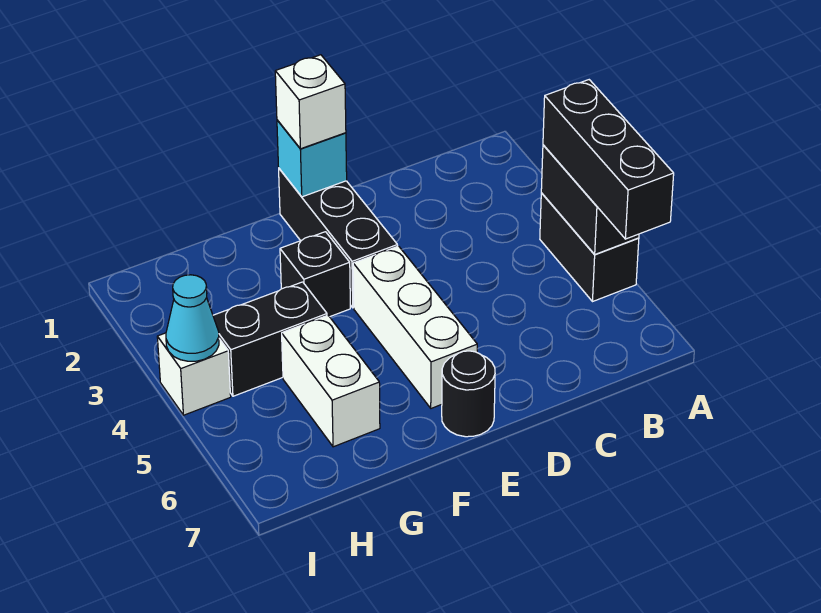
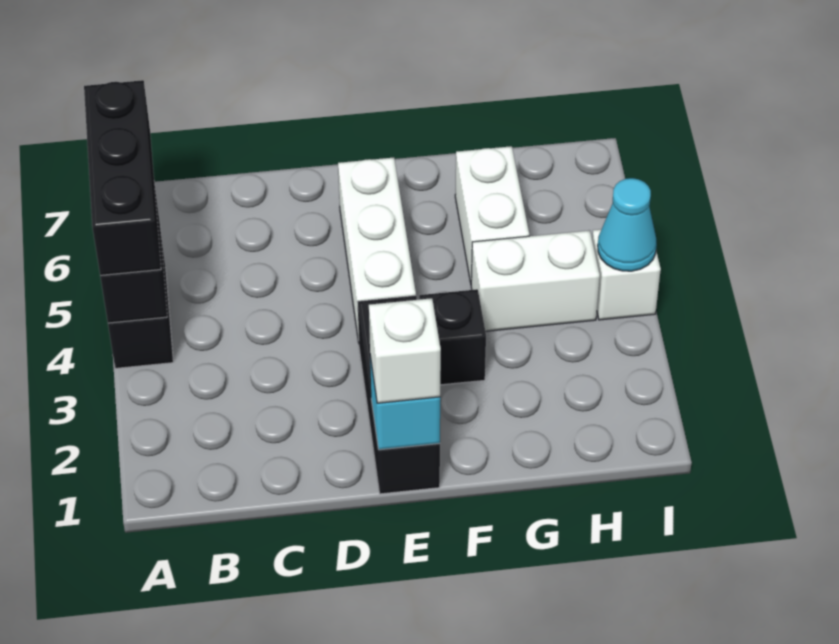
black 1x1 round brick [442,351,495,437] -> none
black 1x2 brick [213,282,327,396] -> white 1x2 brick [471,230,600,331]

